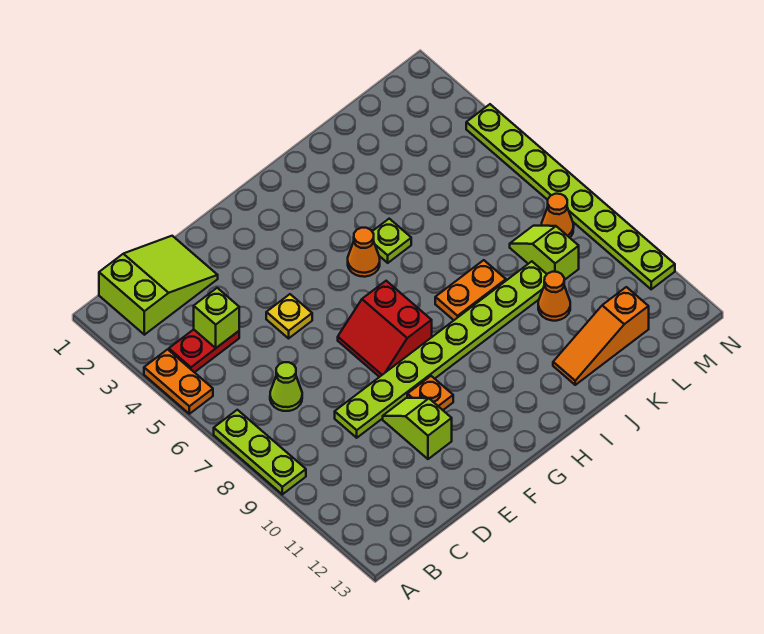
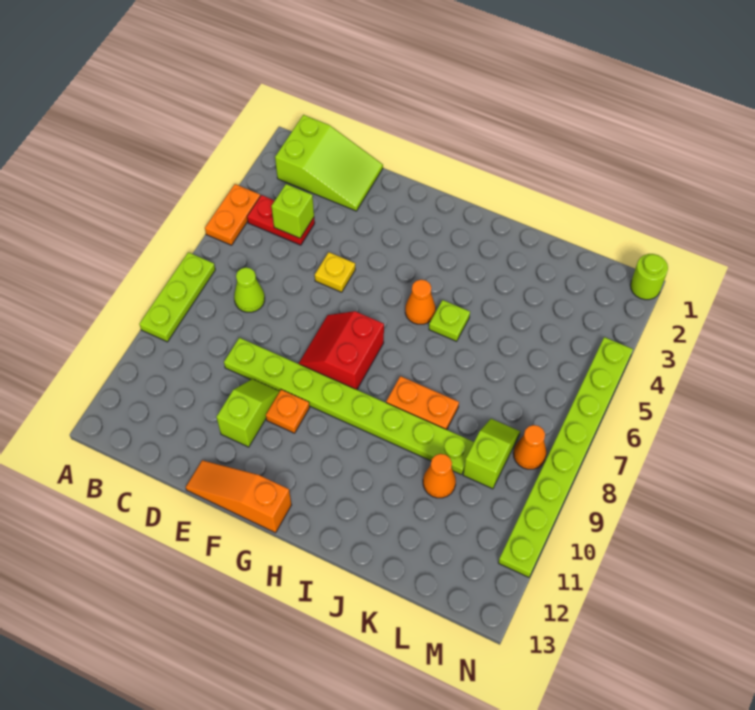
orange 1x3 slope [553,287,649,385] -> orange 1x3 slope moved to [186,460,291,533]
none -> lime 1x1 round brick [630,254,668,300]

